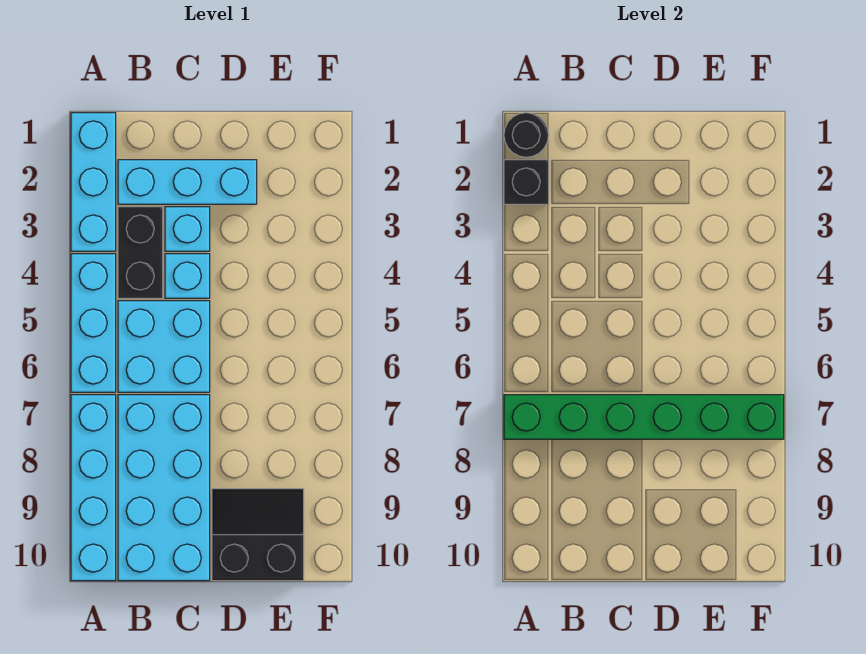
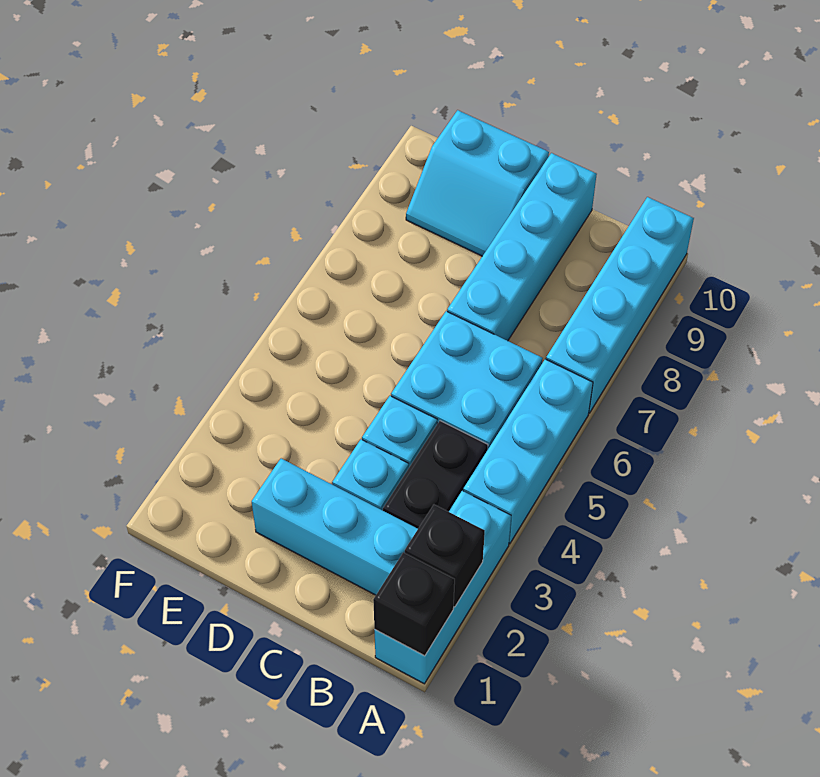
black 1x1 round brick [504,113,549,157] -> black 1x1 brick [373,552,455,656]
green 1x6 brick [504,395,784,439] -> none
cyan 2x4 brick [118,395,210,581] -> cyan 1x4 brick [447,153,597,341]
black 2x2 slope [212,489,304,581] -> cyan 2x2 slope [406,110,549,256]

